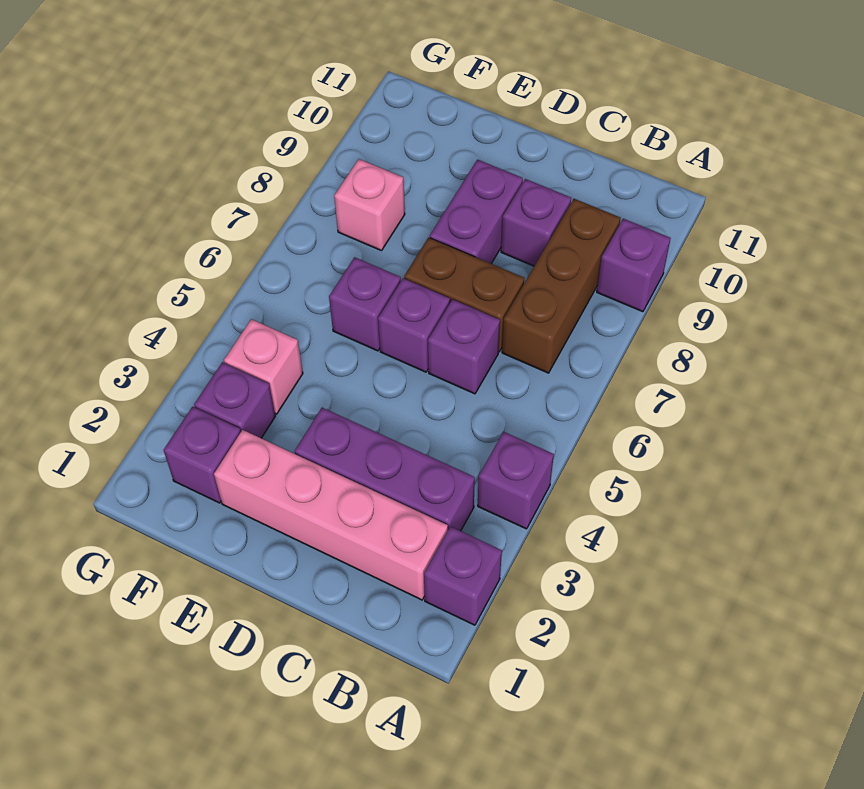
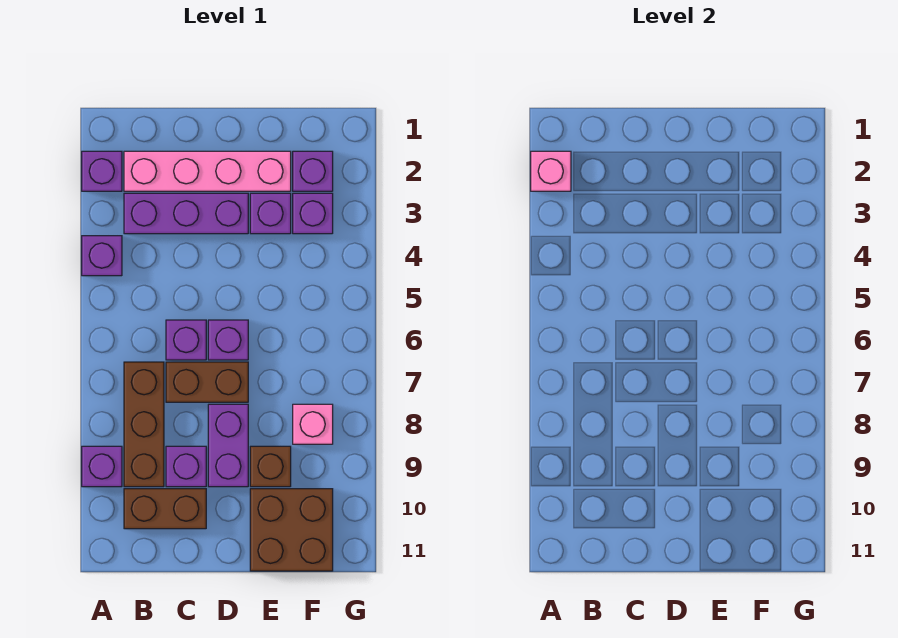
none -> brown 1x2 brick [124,489,206,529]
purple 1x1 brick [329,257,401,351] -> purple 1x1 brick moved to [250,193,291,234]
none -> brown 1x1 brick [250,446,291,487]
none -> brown 2x2 brick [250,489,333,571]
pink 1x1 brick [224,319,303,414] -> pink 1x1 brick moved to [531,151,571,191]

